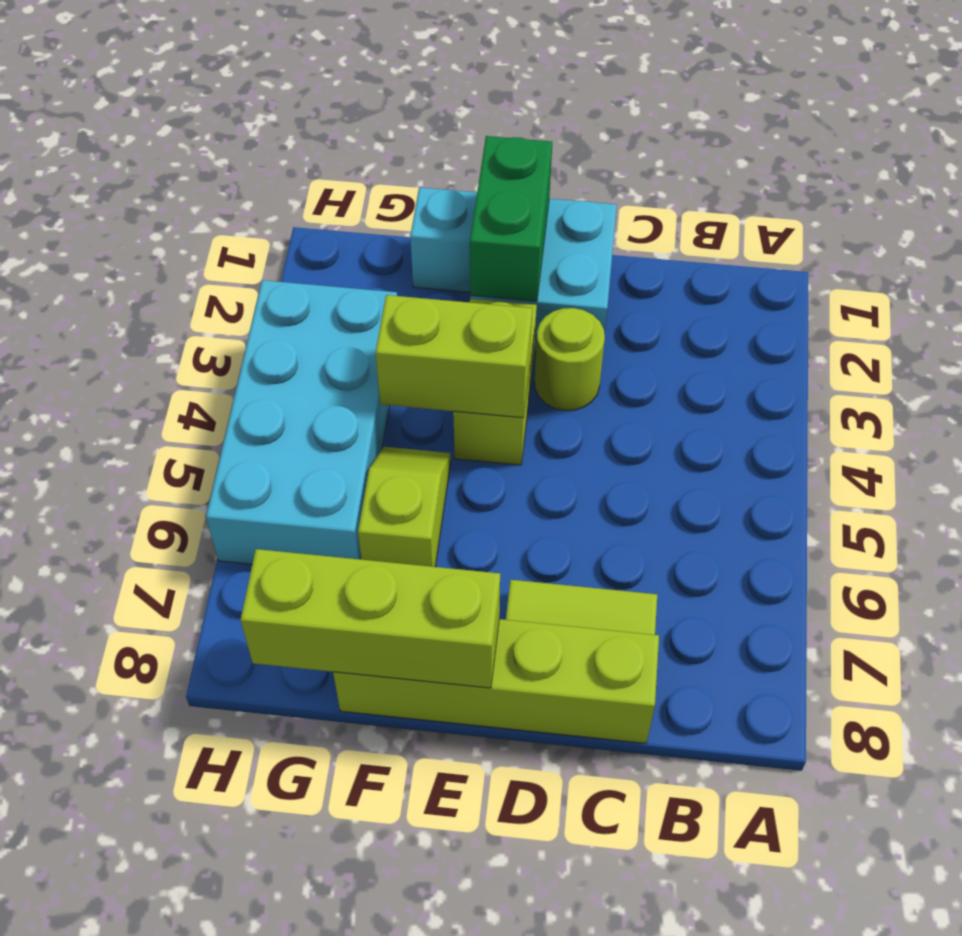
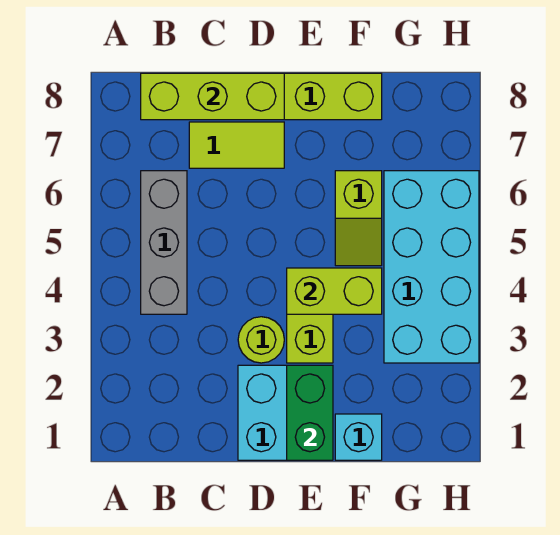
none -> grey 1x3 brick [141,171,187,314]
lime 1x3 brick [240,549,500,688] -> lime 1x3 brick moved to [141,73,284,120]

